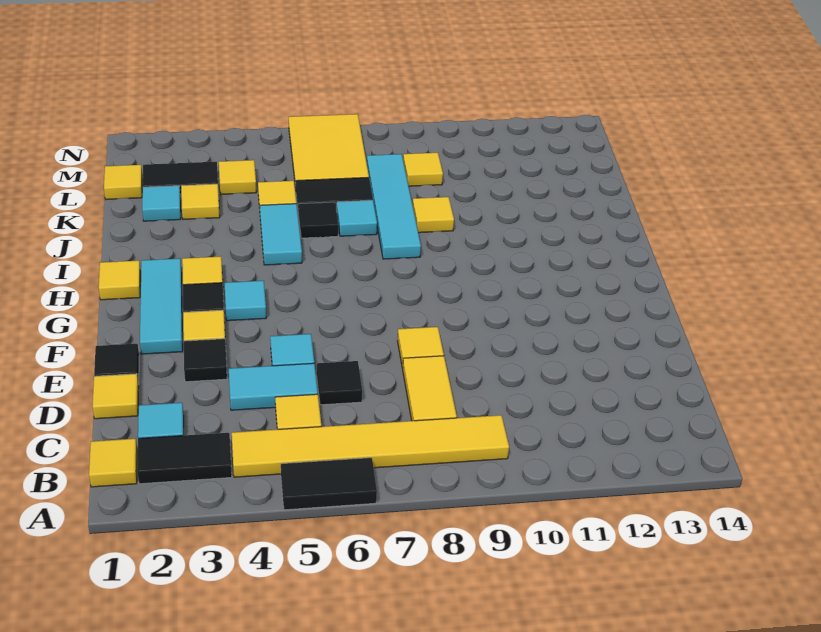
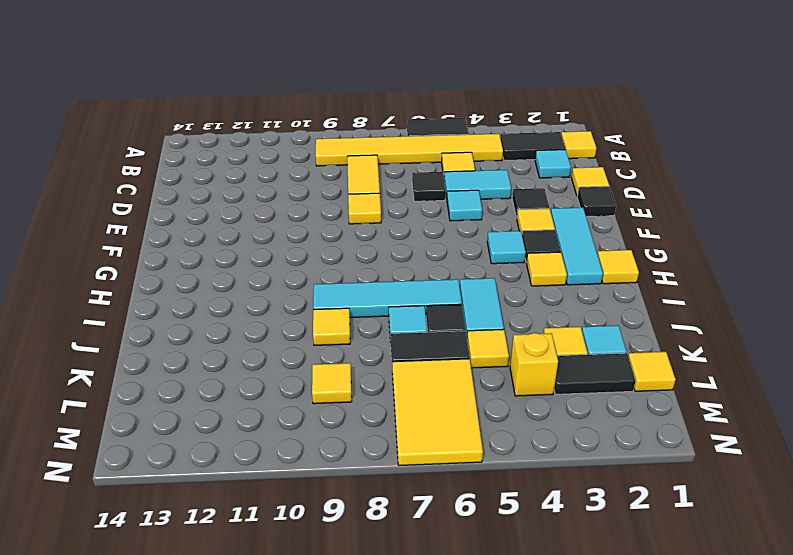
cyan 1x4 tile [367,154,421,259] -> cyan 1x4 tile turned to [313,279,462,318]
yellow 1x1 tile [219,160,256,194] -> yellow 1x1 brick [510,333,558,396]

